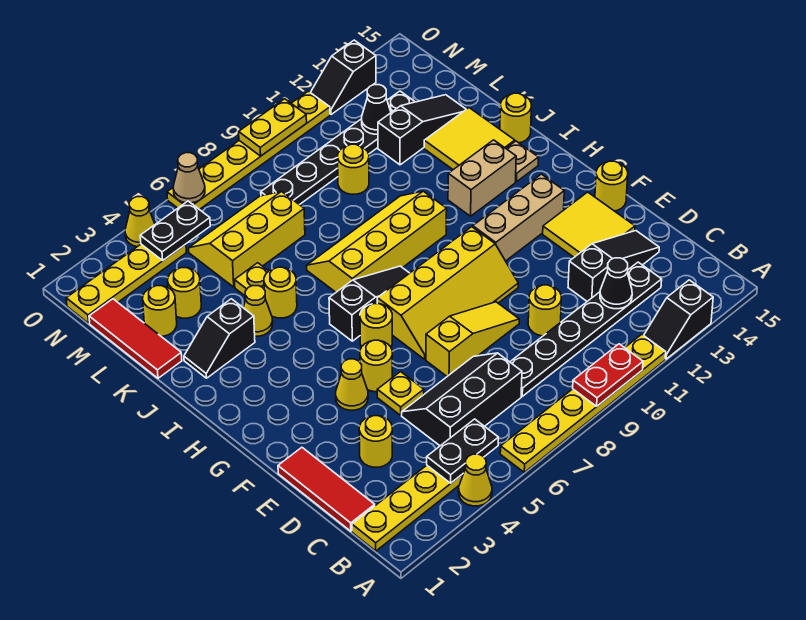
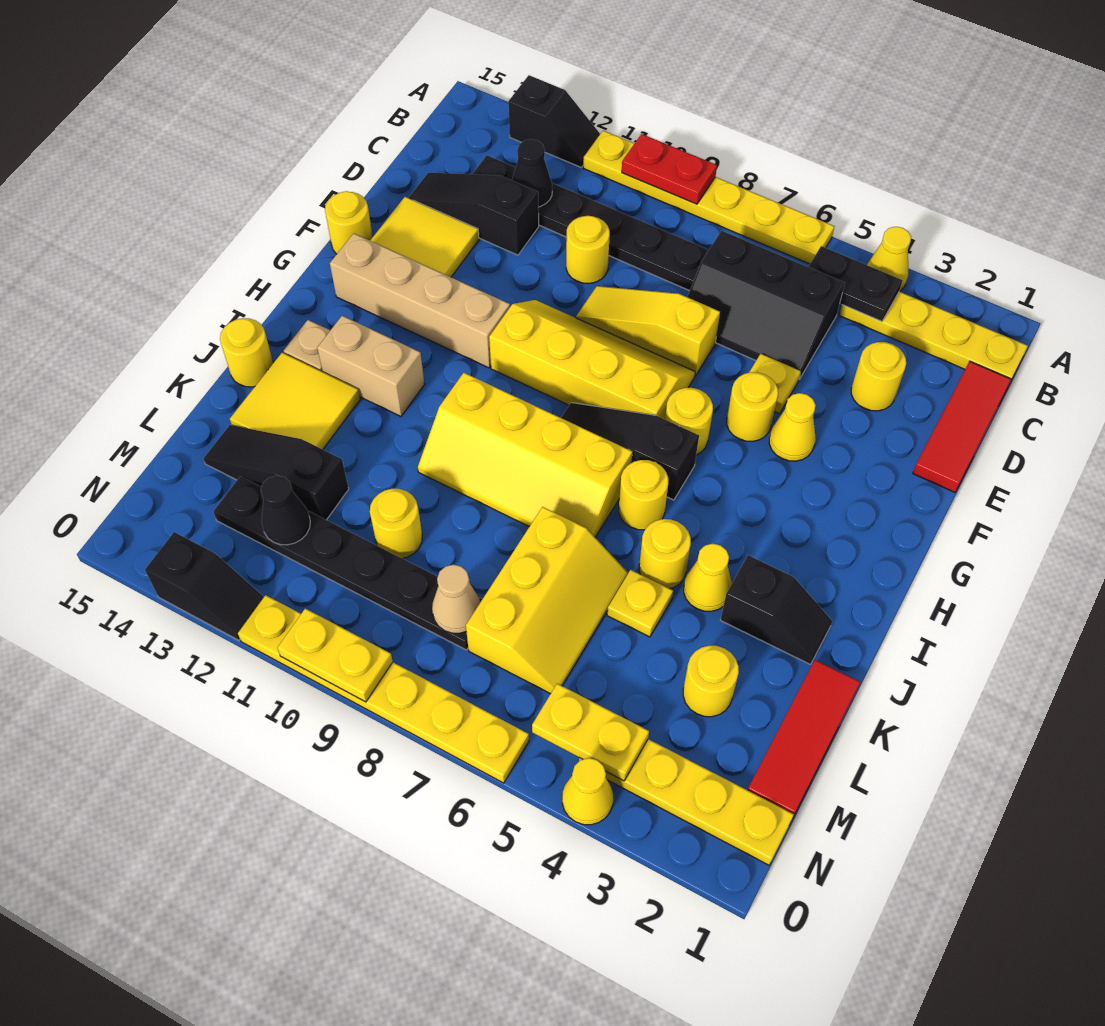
tan 1x3 brick [473,174,564,261] -> tan 1x4 brick [330,233,510,368]
yellow 1x1 round brick [143,286,177,336] -> yellow 1x1 round brick moved to [619,460,668,530]
yellow 2x3 slope [189,191,305,287] -> yellow 2x3 slope turned to [466,507,628,694]
black 1x2 plate [140,201,210,260] -> yellow 1x2 plate [532,684,649,781]
tan 1x1 cone [173,153,205,203] -> tan 1x1 cone moved to [432,565,480,633]

